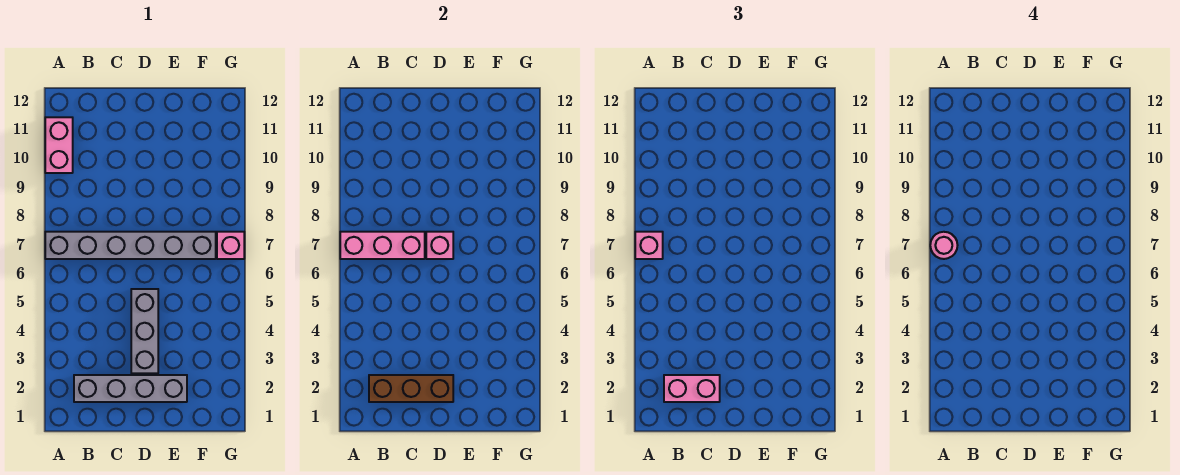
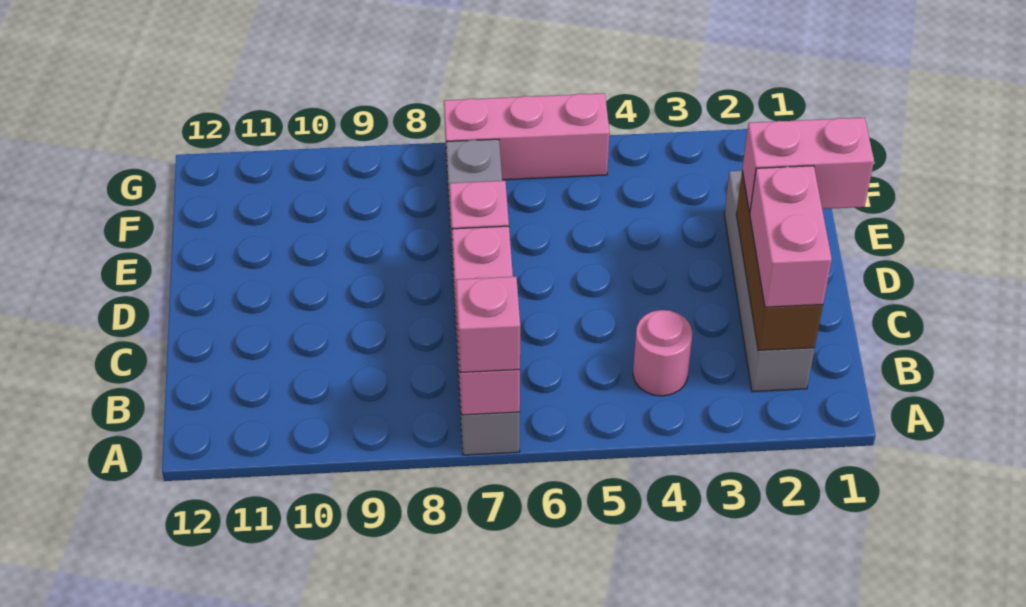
pink 1x1 round brick [930,232,958,259] -> pink 1x1 round brick moved to [633,310,692,396]
pink 1x2 brick [45,117,73,173] -> pink 1x2 brick moved to [742,118,874,212]
grey 1x3 brick [131,289,158,373] -> none
pink 1x1 brick [217,232,244,259] -> pink 1x3 brick [444,93,610,180]

